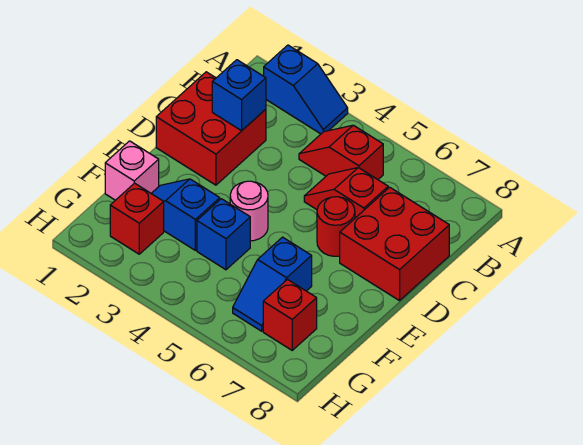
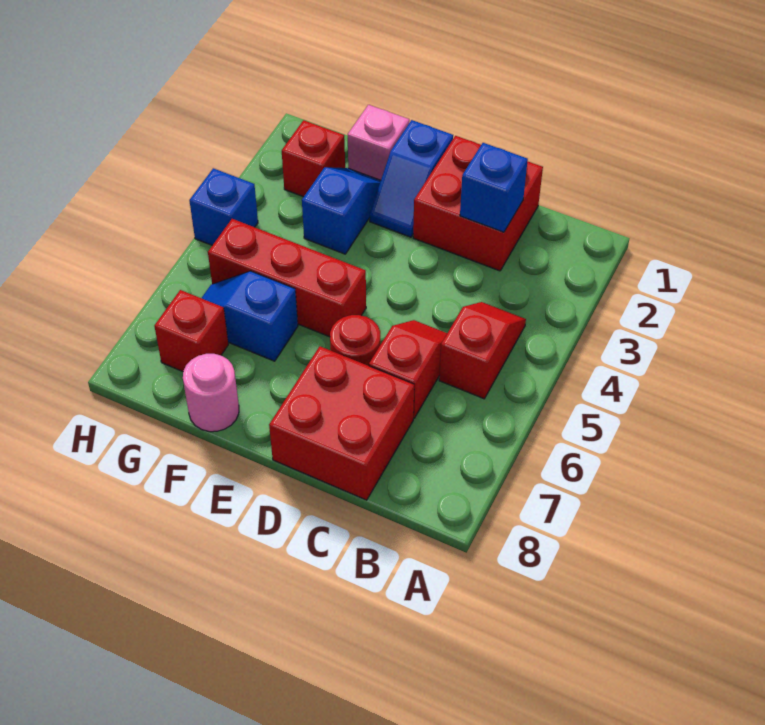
blue 1x2 slope [264,45,348,134] -> blue 1x2 slope moved to [370,120,453,237]
pink 1x1 round brick [230,181,268,241] -> pink 1x1 round brick moved to [183,354,239,432]
none -> red 1x3 brick [208,219,366,337]
blue 1x1 brick [197,199,250,270] -> blue 1x1 brick moved to [189,168,258,245]

